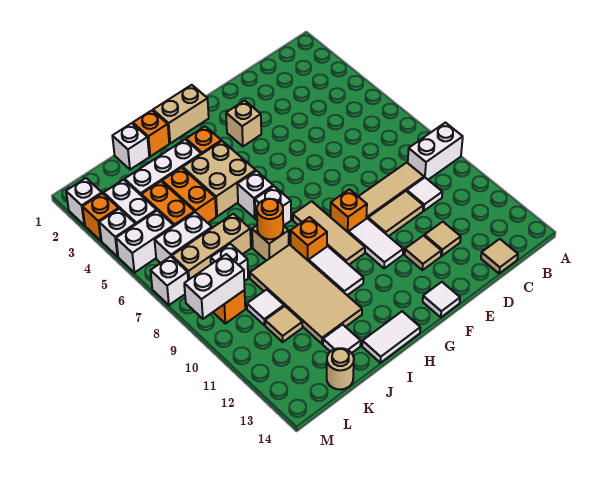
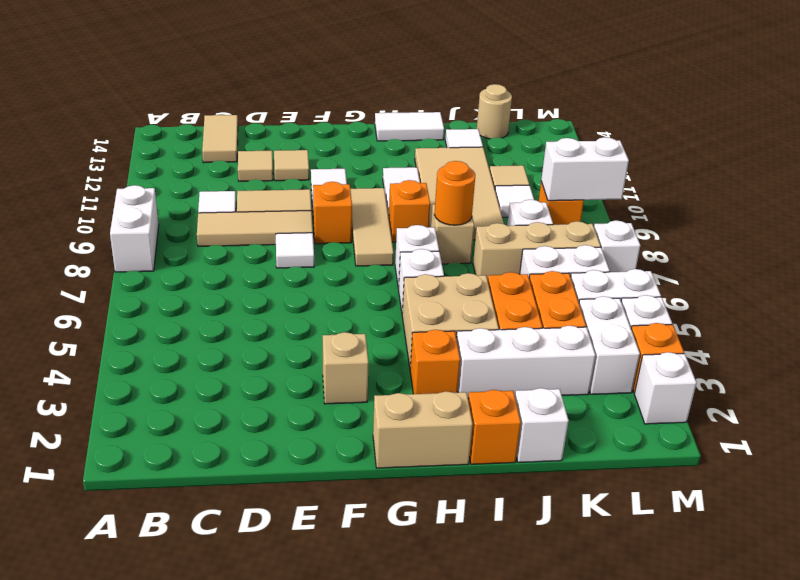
white 1x2 brick [408,123,463,180] -> white 1x2 brick turned to [110,185,159,272]
tan 1x1 tile [481,239,518,273] -> tan 1x2 tile [202,115,238,163]
white 1x1 tile [423,282,460,317] -> white 1x1 tile moved to [276,233,314,268]

